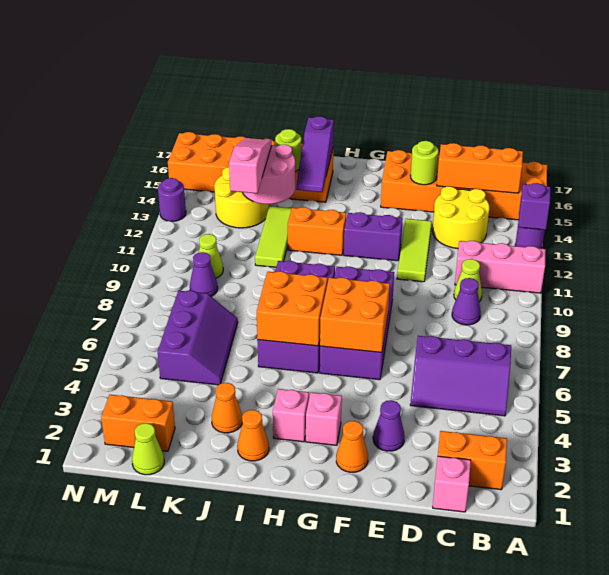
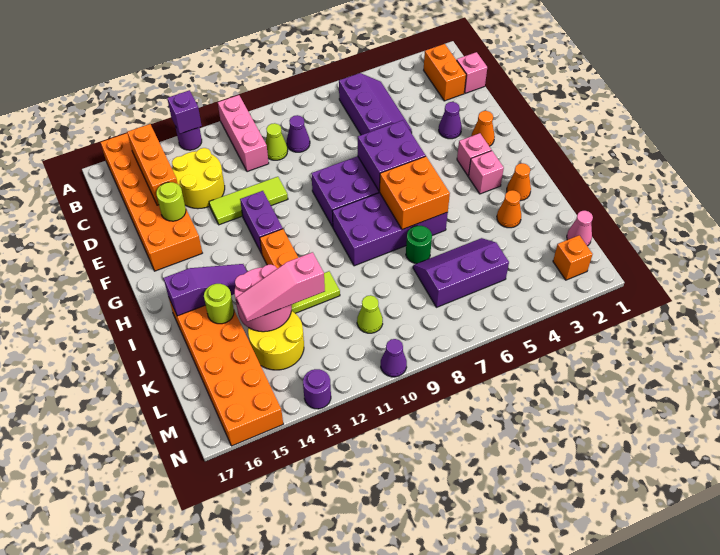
orange 2x2 brick [320,278,390,352] -> purple 2x2 brick [358,120,426,191]
none -> green 1x1 round brick [406,226,432,264]
lime 1x1 cone [132,423,164,475] -> pink 1x1 cone [567,211,593,246]
orange 1x2 brick [101,395,175,451] -> orange 1x1 brick [553,235,593,280]
purple 1x1 cone [190,252,218,296] -> purple 1x1 cone moved to [381,339,407,377]

